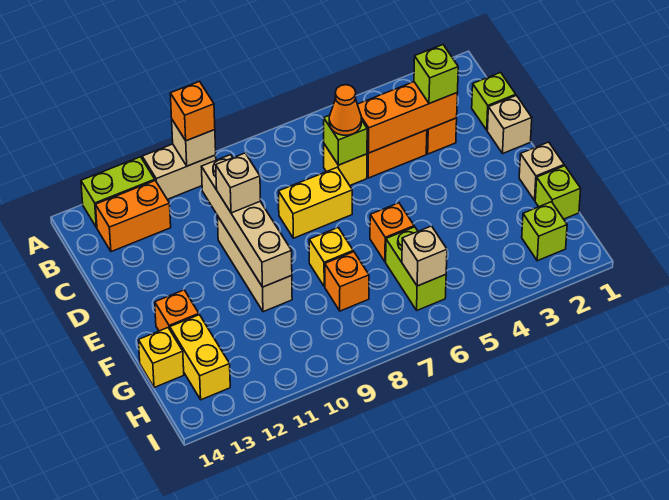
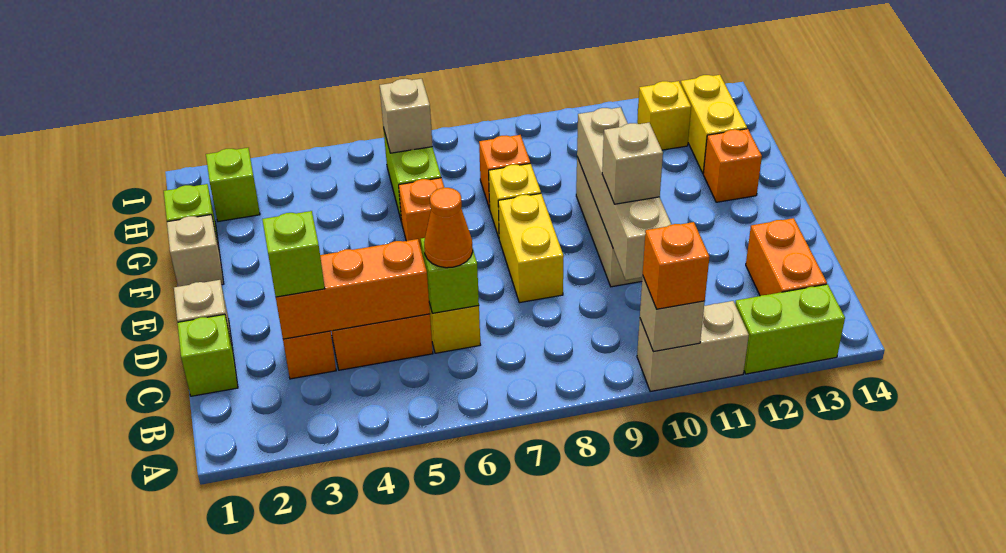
orange 1x2 brick [96,181,171,252] -> orange 1x2 brick turned to [746,218,827,296]
yellow 1x2 brick [279,167,352,238] -> yellow 1x2 brick turned to [498,194,564,303]
yellow 1x1 brick [138,328,184,388] -> yellow 1x1 brick moved to [637,81,691,150]

